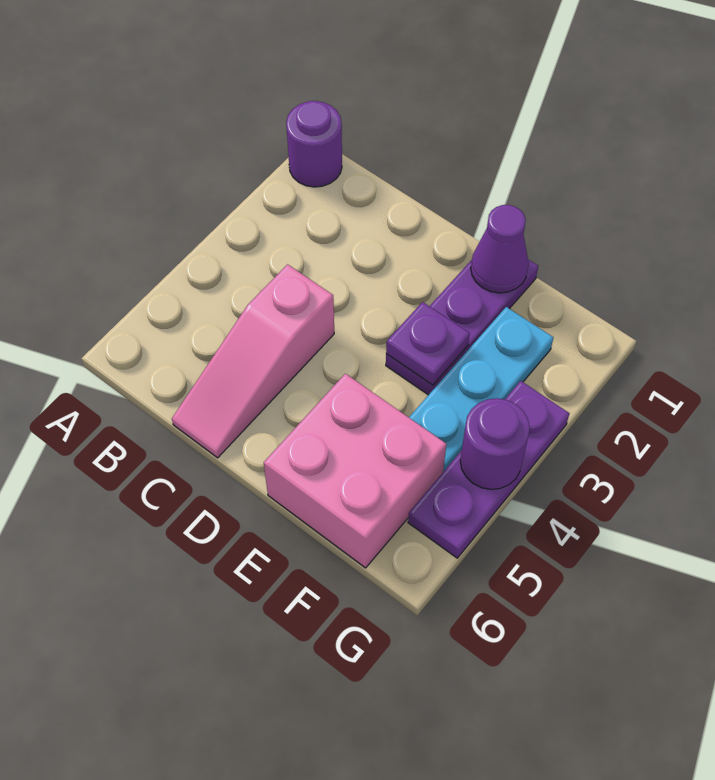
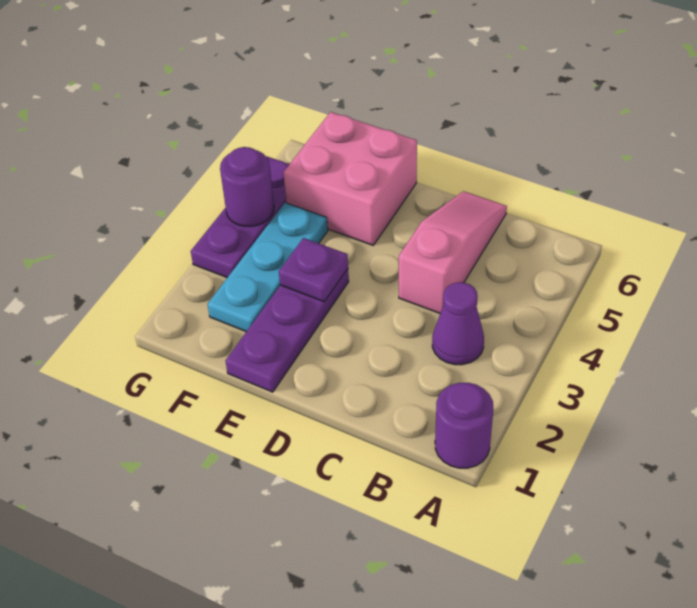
purple 1x1 cone [471,205,529,293] -> purple 1x1 cone moved to [432,282,484,365]

